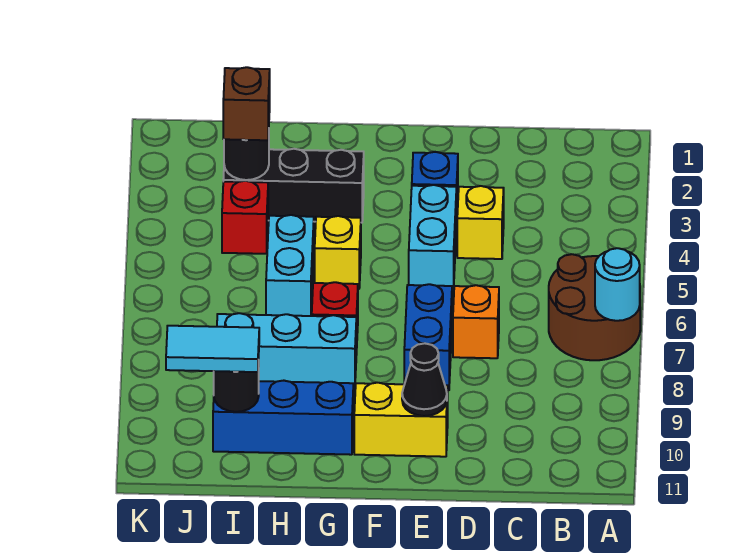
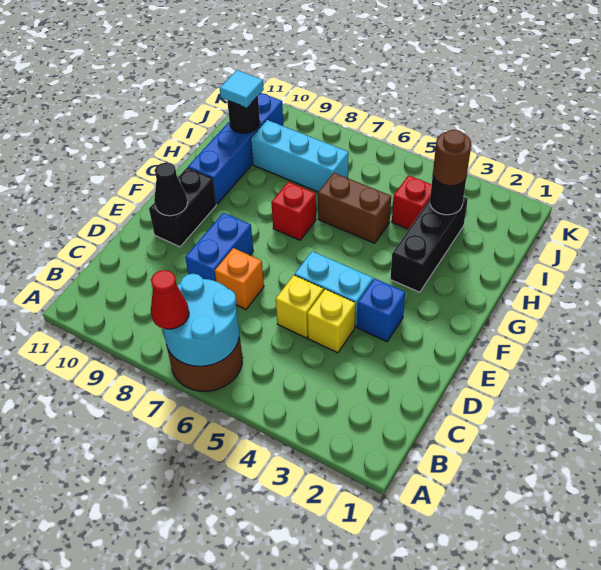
cyan 1x1 round brick [595,248,640,321] -> cyan 2x2 round brick [163,274,239,366]
none -> red 1x1 cone [151,270,189,329]
blue 1x2 brick [404,284,452,390] -> blue 1x2 brick turned to [185,213,253,281]
yellow 1x2 brick [354,383,448,457] -> black 1x2 brick [149,168,216,247]
yellow 1x1 brick [315,216,361,289] -> yellow 1x1 brick moved to [276,275,323,338]
cyan 1x3 brick [217,313,356,388] -> cyan 1x3 brick turned to [251,120,349,192]
blue 1x3 brick [213,381,353,455] -> blue 1x4 brick [188,93,283,204]
cyan 1x2 brick [266,215,314,316] -> brown 1x2 brick [318,173,391,243]
brown 1x1 brick [223,67,270,140] -> brown 1x1 round brick [433,130,471,186]
cyan 1x2 tile [166,326,259,372] -> cyan 1x1 tile [220,70,264,108]

